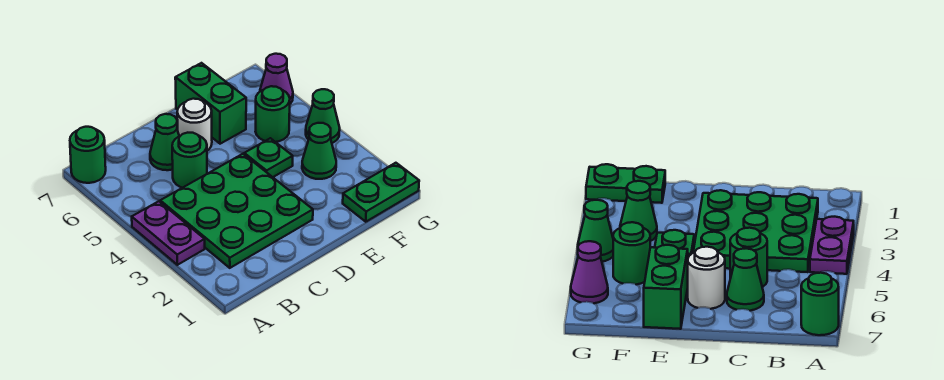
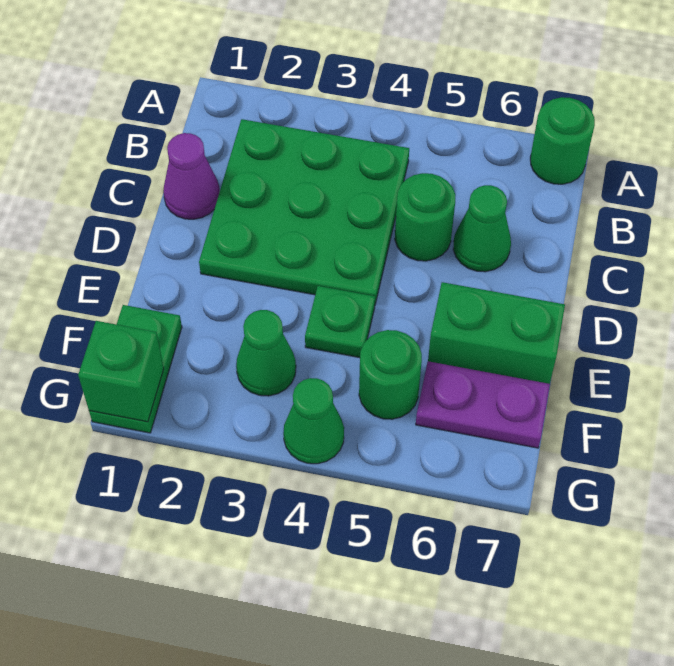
purple 1x2 plate [132,201,205,265] -> purple 1x2 plate moved to [416,361,550,448]
white 1x1 round brick [177,99,212,151] -> none
none -> green 1x1 brick [78,321,164,422]
purple 1x1 cone [260,54,293,104] -> purple 1x1 cone moved to [163,133,220,219]

